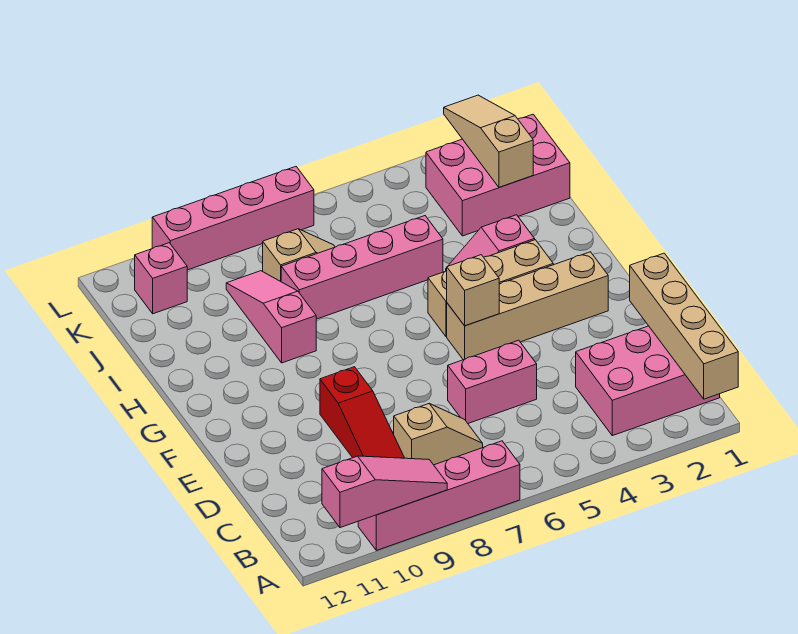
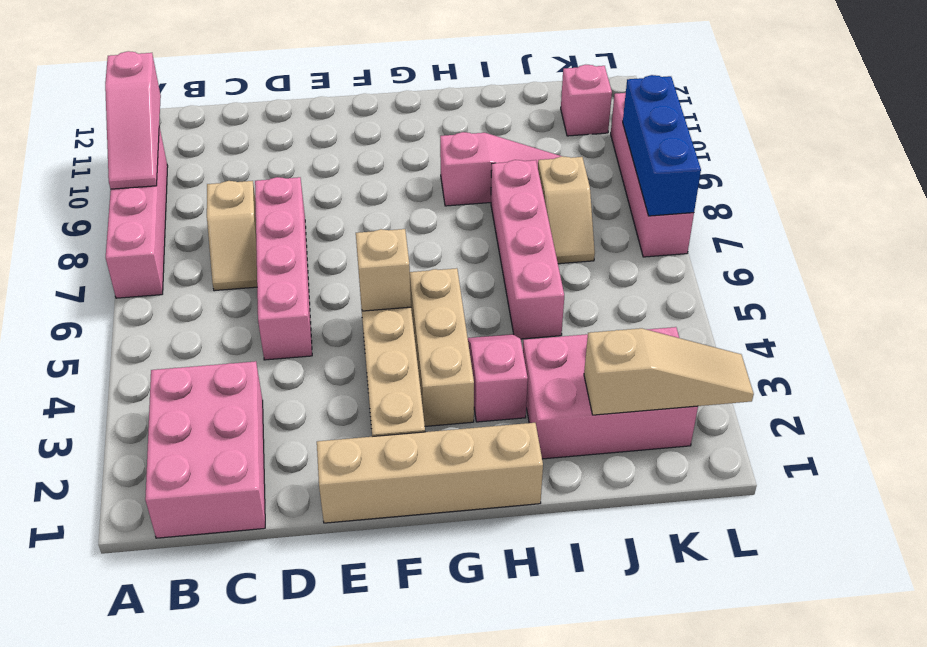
tan 1x4 brick [630,253,738,399] -> tan 1x4 brick moved to [317,423,543,523]
red 1x3 slope [320,367,404,458] -> none
pink 1x2 brick [448,340,537,423] -> pink 1x4 brick [255,177,312,360]
pink 2x3 brick [426,114,570,236] -> pink 2x3 brick turned to [523,327,698,459]
none -> blue 1x3 brick [623,75,701,216]

